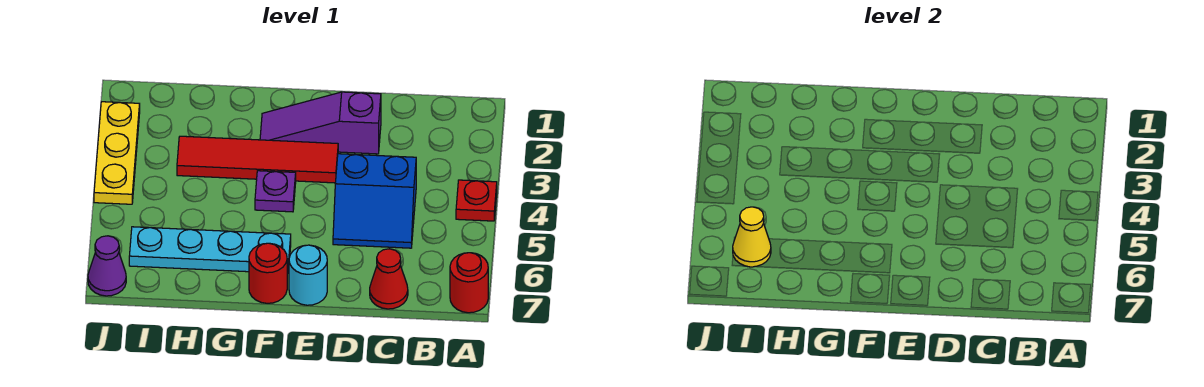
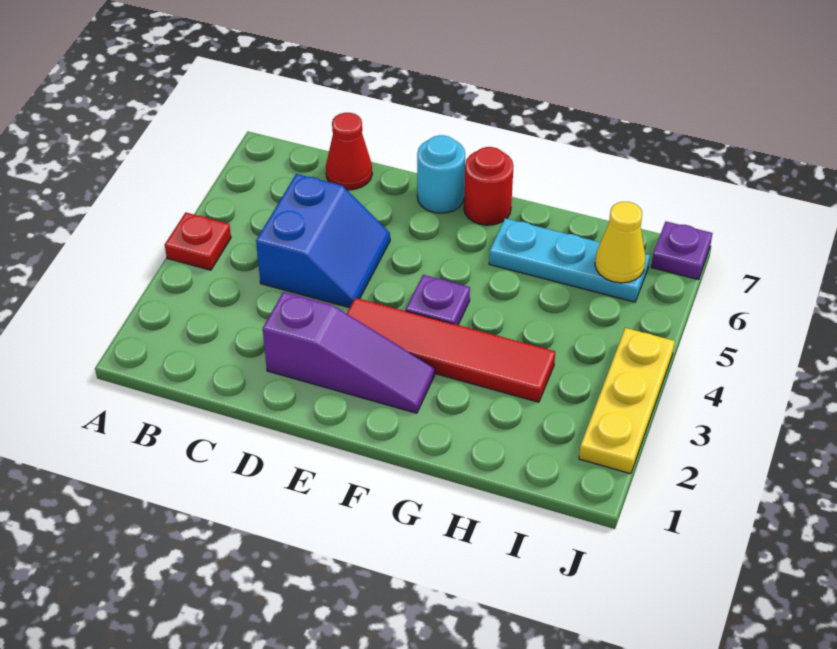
red 1x1 round brick [450,253,488,313] -> none
blue 2x2 slope [333,154,416,248] -> blue 2x2 slope turned to [256,174,390,308]
cyan 1x4 plate [129,227,291,273] -> cyan 1x3 plate [489,218,650,302]
purple 1x1 cone [88,236,126,296] -> purple 1x1 plate [651,222,713,280]

